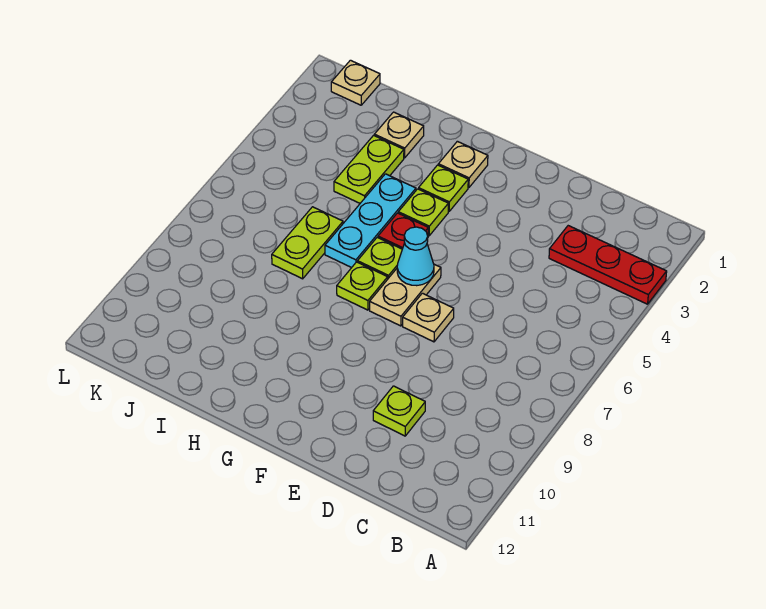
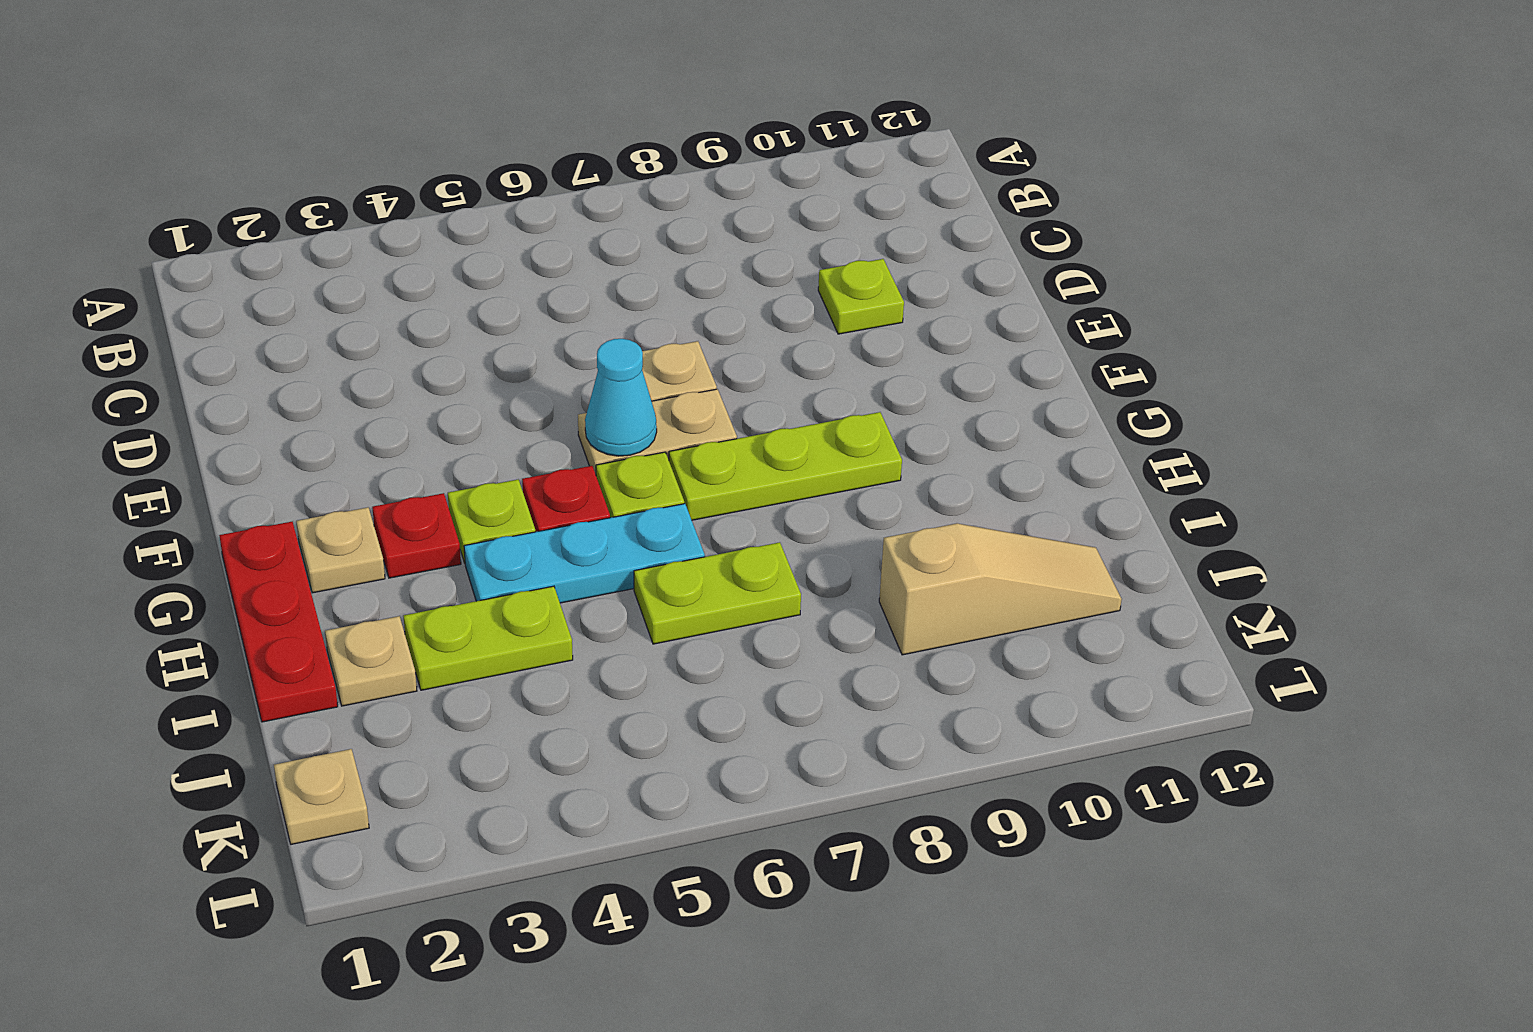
red 1x3 plate [549,226,667,304] -> red 1x3 plate moved to [219,522,338,722]
lime 1x1 plate [419,165,468,212] -> red 1x1 plate [372,493,461,578]
lime 1x1 plate [337,262,388,310] -> lime 1x3 plate [669,412,902,520]
none -> tan 1x3 slope [879,523,1122,655]

